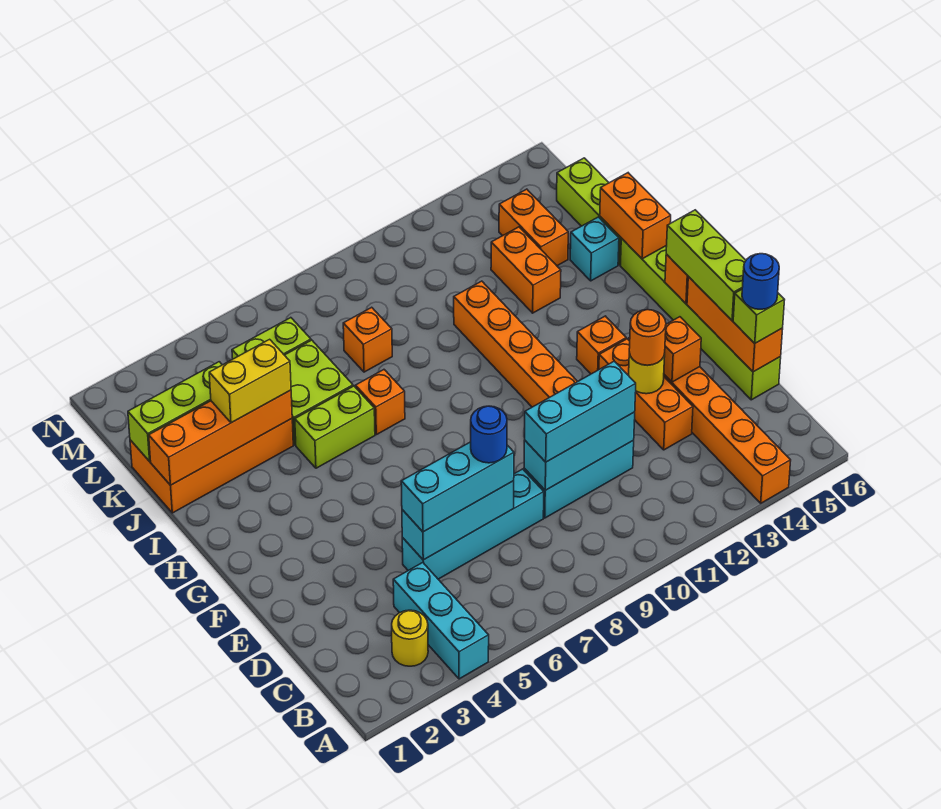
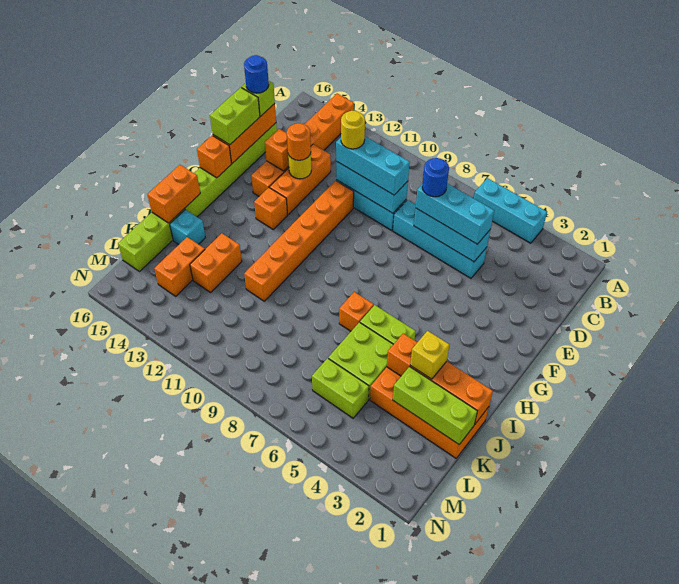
cyan 1x3 brick [393,563,489,679] -> cyan 1x3 brick turned to [474,178,547,243]
yellow 1x1 round brick [392,610,428,666] -> yellow 1x1 round brick moved to [341,111,365,149]
lime 1x3 brick [666,210,746,320] -> lime 1x2 brick [210,87,260,145]
yellow 1x2 brick [209,339,291,423] -> yellow 1x1 brick [410,331,449,379]
orange 1x1 brick [343,307,392,372] -> none

